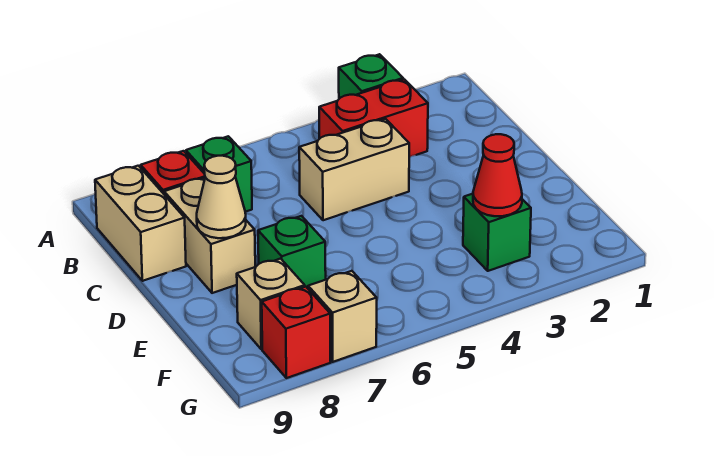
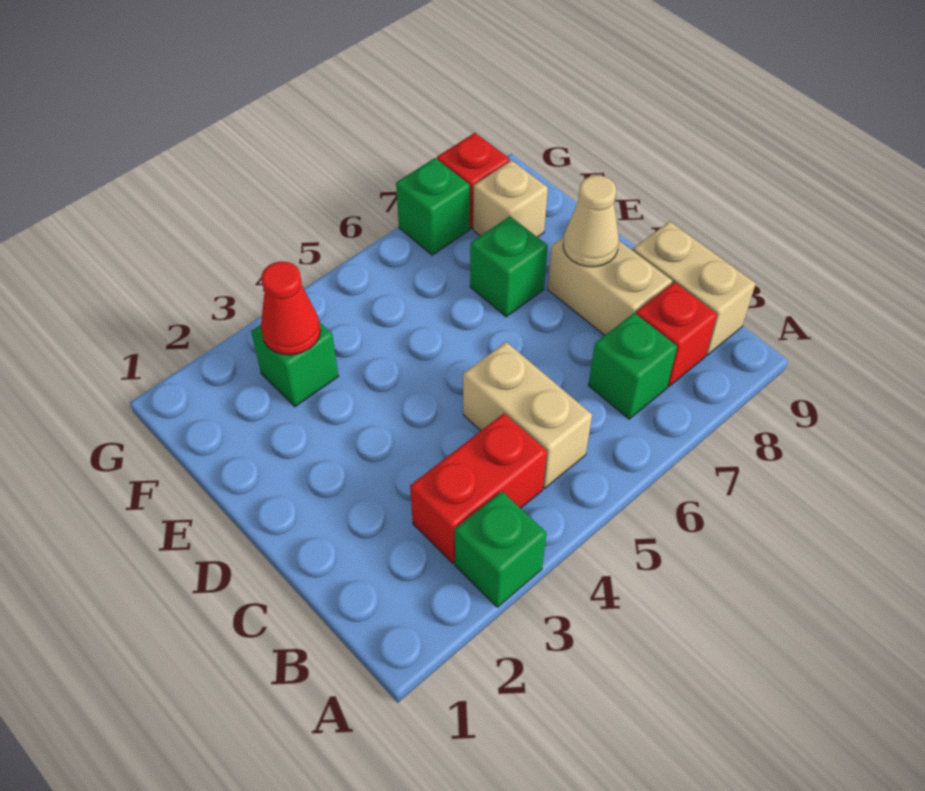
tan 1x2 brick [299,119,409,220] -> tan 1x2 brick turned to [463,342,592,488]
tan 1x1 brick [308,271,377,362] -> green 1x1 brick [396,158,470,255]

